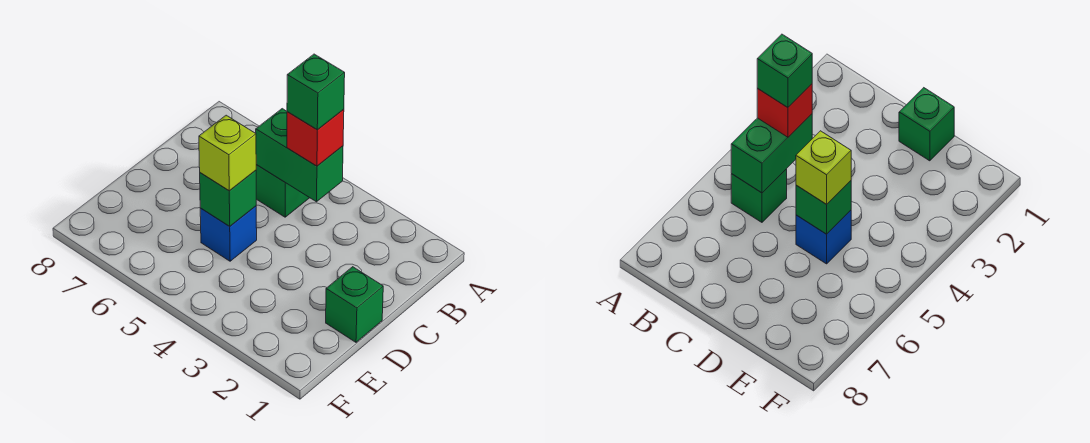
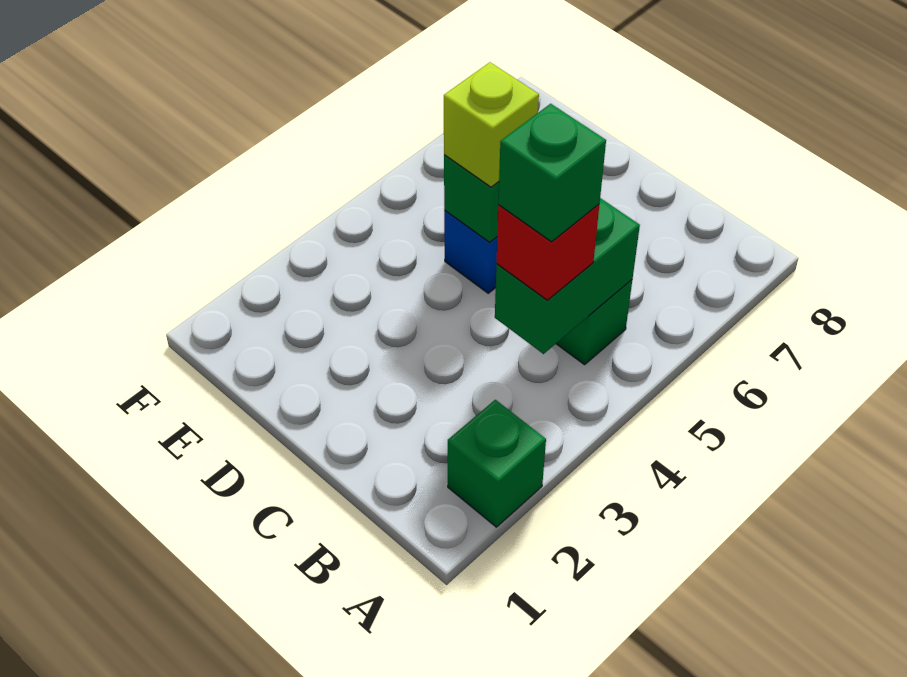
green 1x1 brick [326,267,383,342] -> green 1x1 brick moved to [448,400,546,527]

